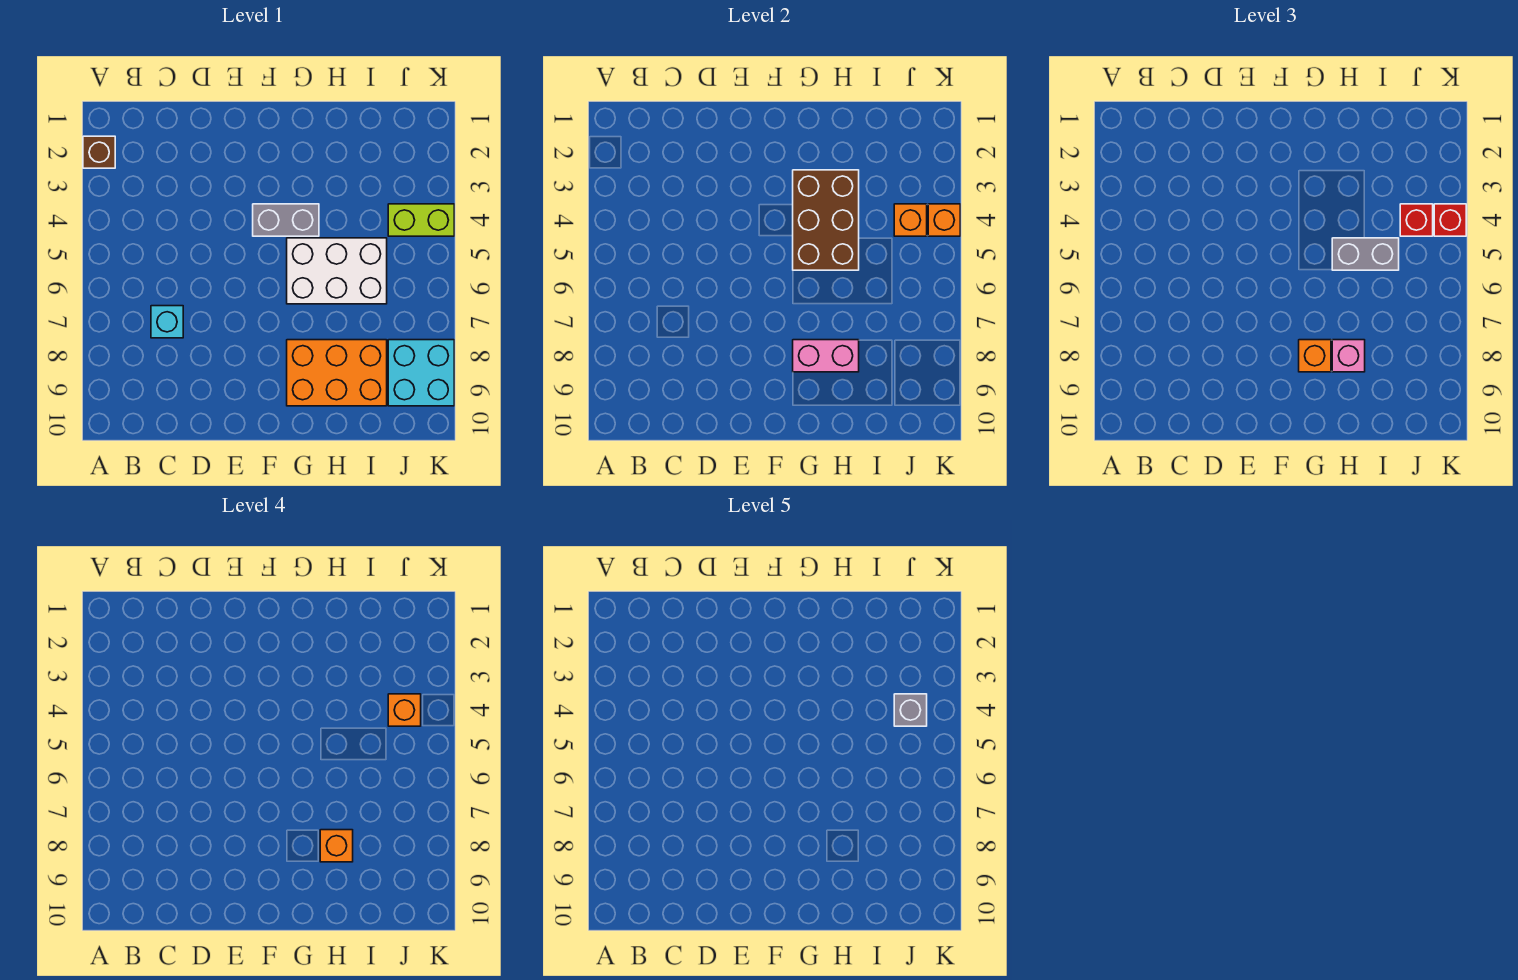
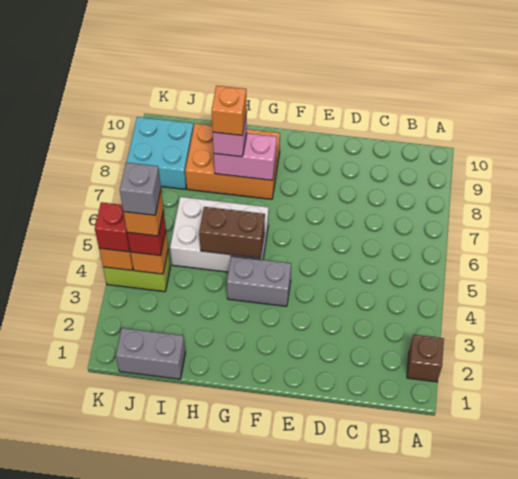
cyan 1x1 brick [151,306,183,338] -> none
brown 2x3 brick [793,170,859,270] -> brown 1x2 brick [199,207,265,258]
orange 1x1 brick [1299,340,1331,372] -> none
grey 1x2 brick [1332,238,1399,270] -> grey 1x2 brick moved to [116,328,185,379]

